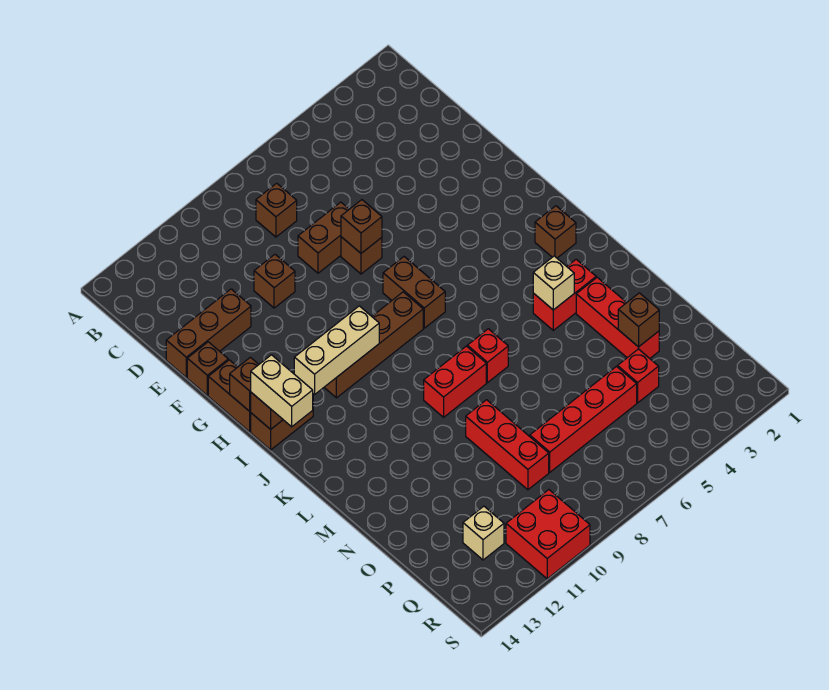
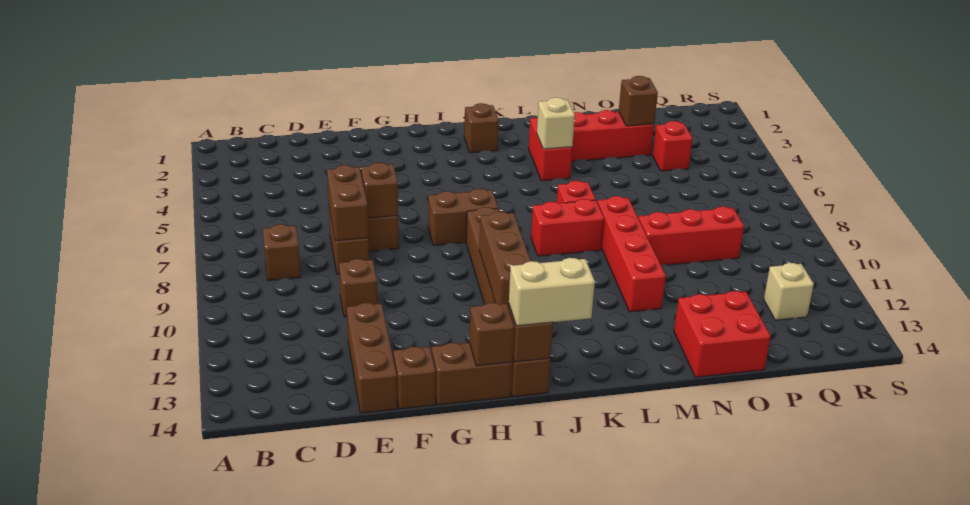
none -> brown 1x2 brick [327,165,368,241]
tan 1x3 brick [294,306,379,394] -> brown 1x3 brick [479,212,531,307]
red 1x2 brick [424,346,486,417] -> red 1x2 brick turned to [531,199,604,256]
red 1x4 brick [530,367,637,472] -> red 1x4 brick moved to [597,196,666,312]
red 2x2 brick [506,490,590,579] -> red 2x2 brick moved to [674,291,771,377]

